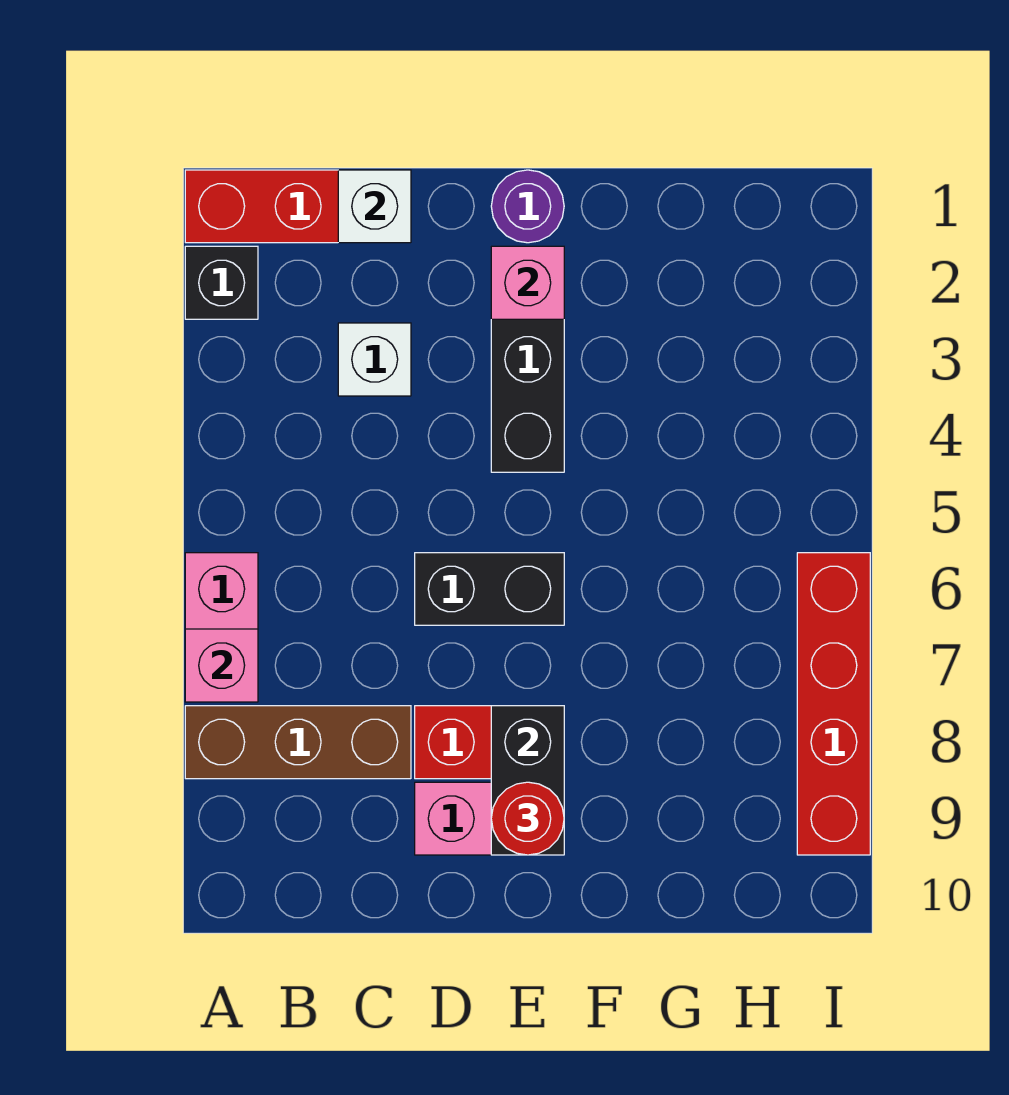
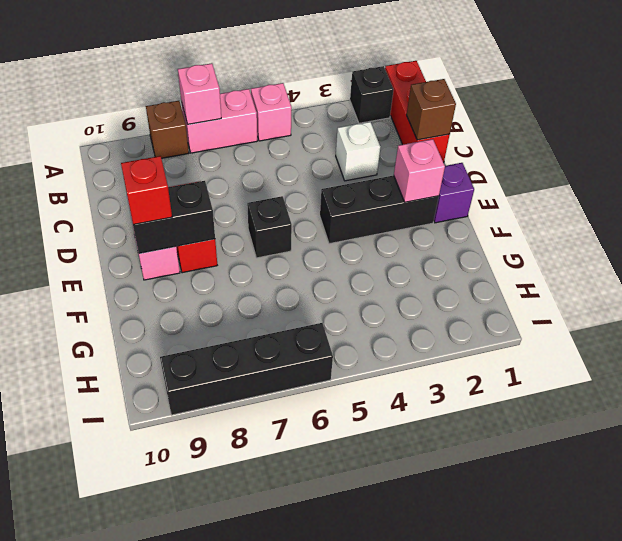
none -> pink 1x1 brick [251,83,292,141]
brown 1x3 brick [185,706,411,779] -> brown 1x1 brick [146,101,189,158]
white 1x1 brick [338,170,411,243] -> brown 1x1 brick [407,79,456,140]
black 1x2 brick [415,553,564,625] -> black 1x1 brick [247,196,292,258]
purple 1x1 round brick [491,170,564,243] -> purple 1x1 brick [434,163,474,223]
red 1x1 round brick [491,782,564,855] -> red 1x1 brick [121,156,172,225]
red 1x4 brick [797,553,870,855] -> black 1x4 brick [160,323,333,415]

